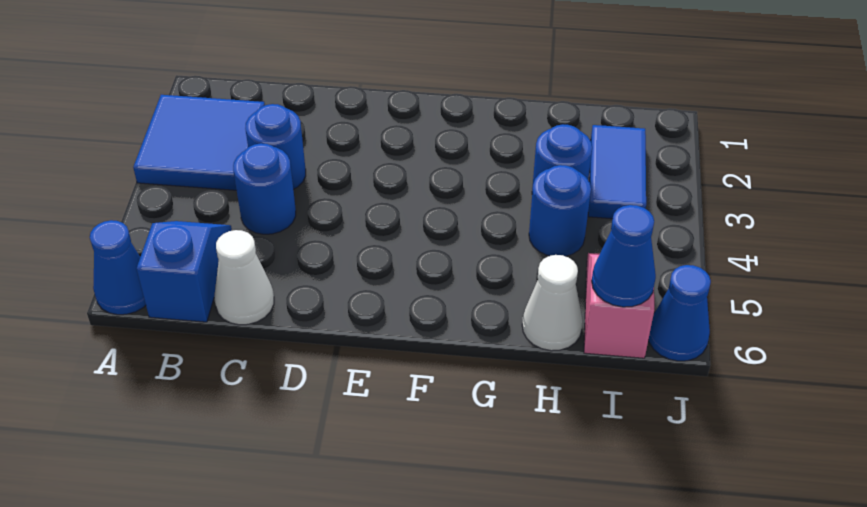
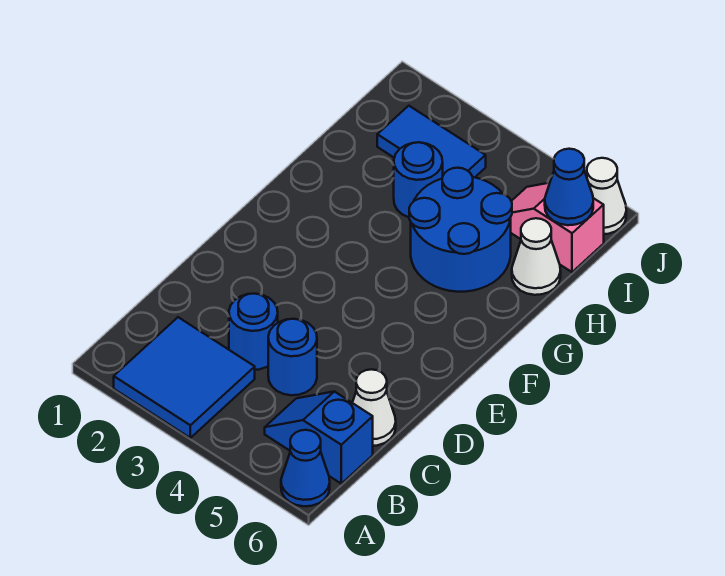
blue 1x1 round brick [529,165,591,256] -> blue 2x2 round brick [409,168,512,292]
blue 1x1 cone [648,265,711,361] -> white 1x1 cone [587,158,626,234]

